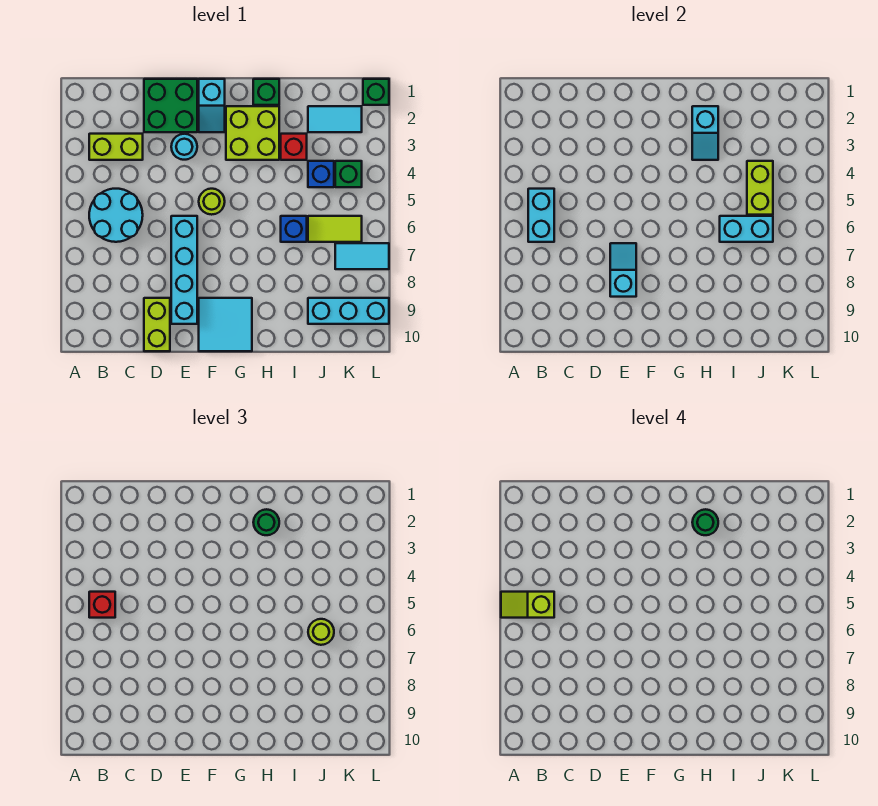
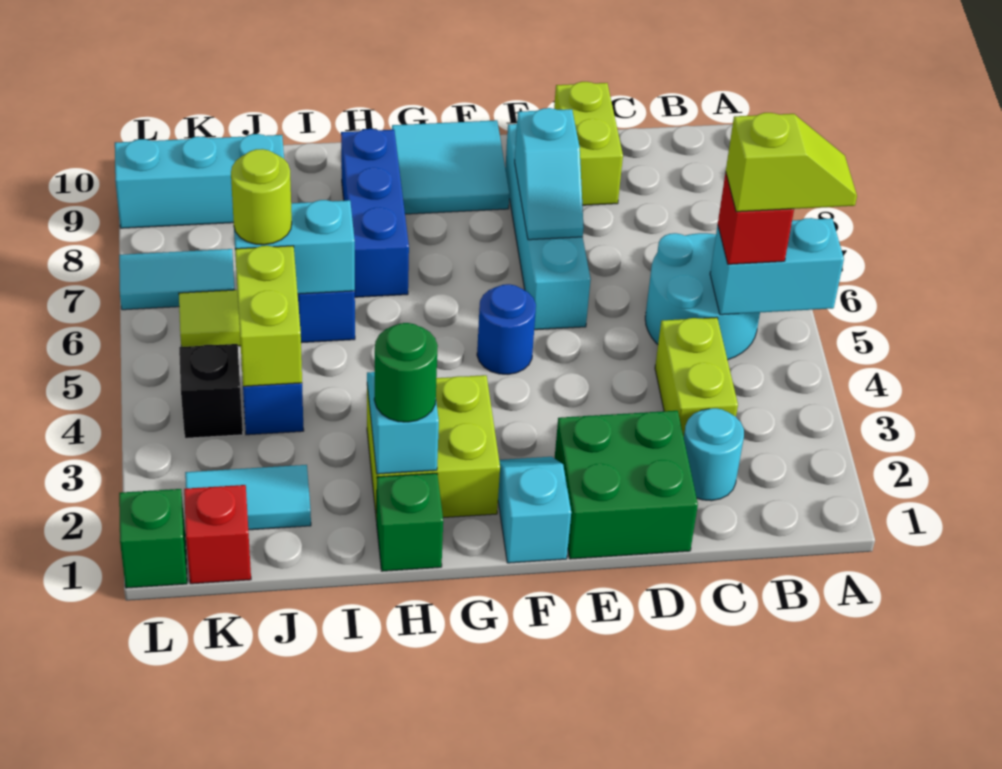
lime 1x2 brick [89,134,143,160] -> lime 1x2 brick turned to [655,317,738,437]
cyan 1x2 brick [528,189,554,242] -> cyan 1x2 brick turned to [710,218,844,315]
cyan 1x1 round brick [171,134,197,160] -> cyan 1x1 round brick moved to [684,408,744,501]
lime 1x1 round brick [199,189,225,215] -> blue 1x1 round brick [477,284,536,374]
green 1x1 round brick [692,509,718,535] -> none
none -> blue 1x3 brick [341,129,409,297]
red 1x1 brick [281,134,307,160] -> red 1x1 brick moved to [184,485,251,584]
green 1x1 brick [335,161,362,187] -> black 1x1 brick [179,344,243,438]

